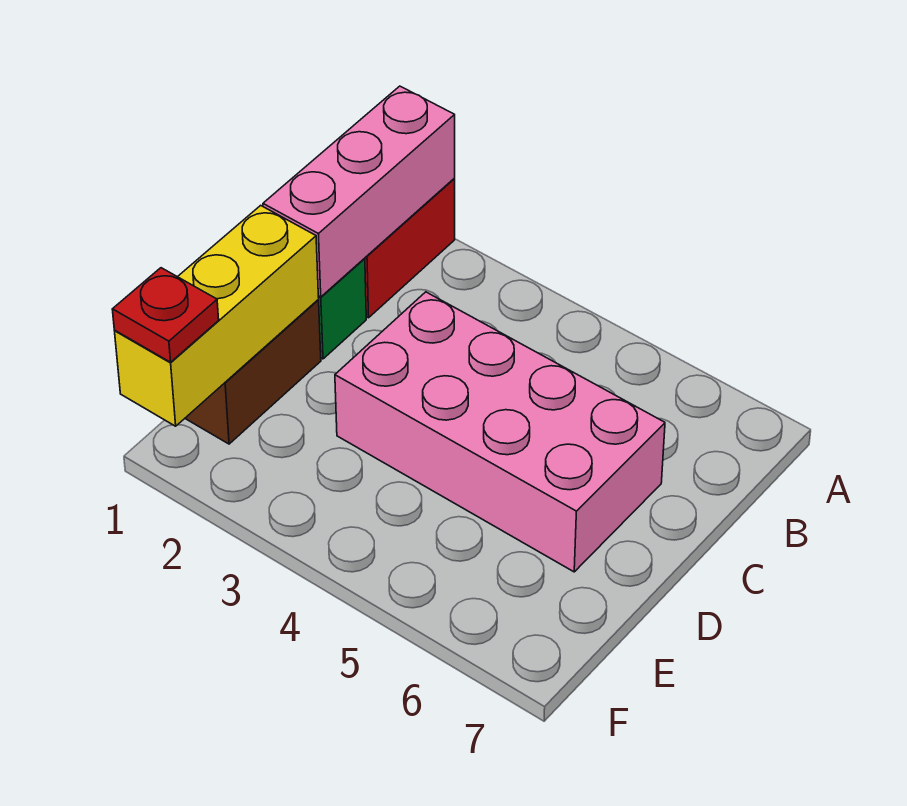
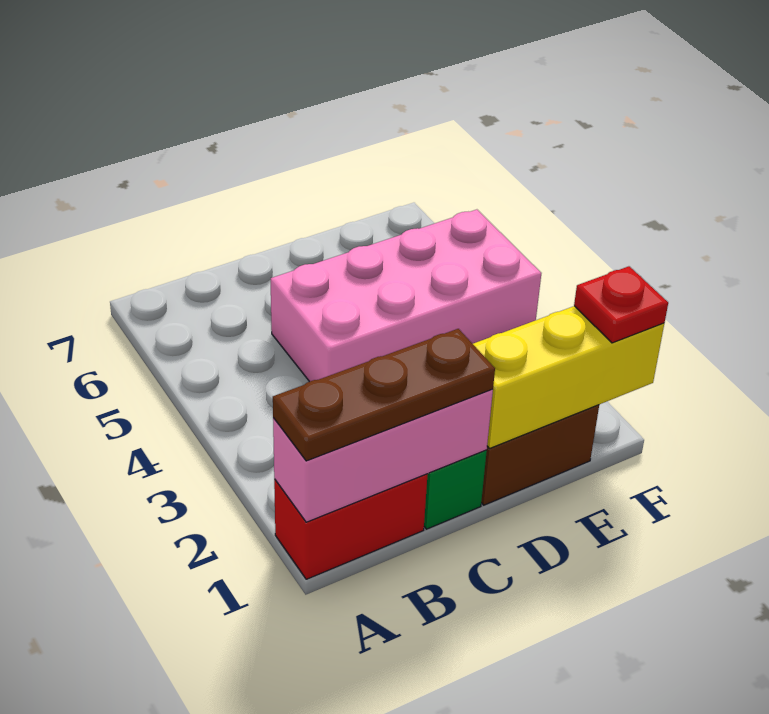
none -> brown 1x3 plate [273,329,495,461]
pink 2x4 brick [335,292,665,572] -> pink 2x4 brick turned to [271,210,541,382]

